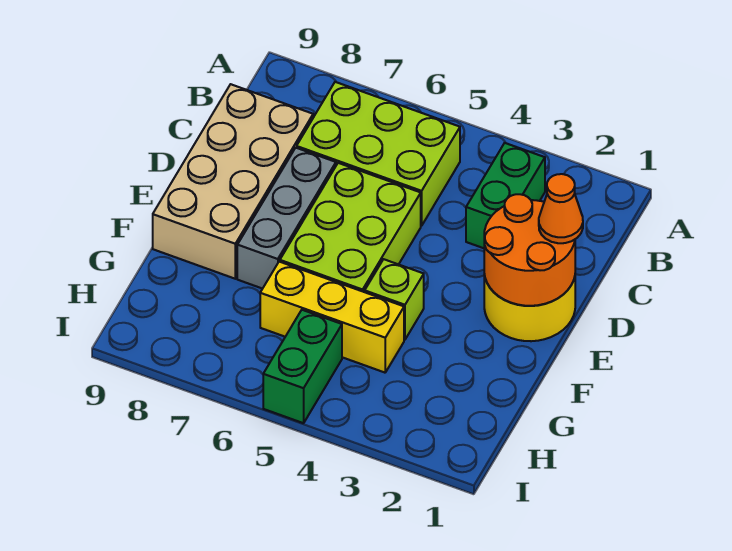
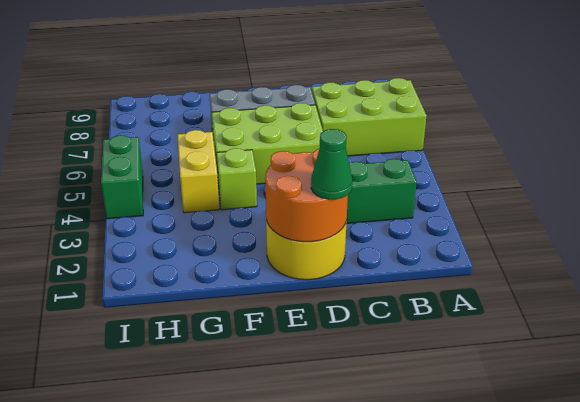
lime 2x3 brick [297,82,460,226] -> lime 2x3 brick turned to [312,78,426,156]
tan 2x4 brick [153,84,313,279] -> none
orange 1x1 cone [539,174,583,243] -> green 1x1 cone [311,129,352,199]
yellow 1x3 brick [260,262,404,373] -> yellow 1x2 brick [177,130,219,213]
green 1x2 brick [263,310,342,423] -> green 1x2 brick turned to [101,135,143,219]

